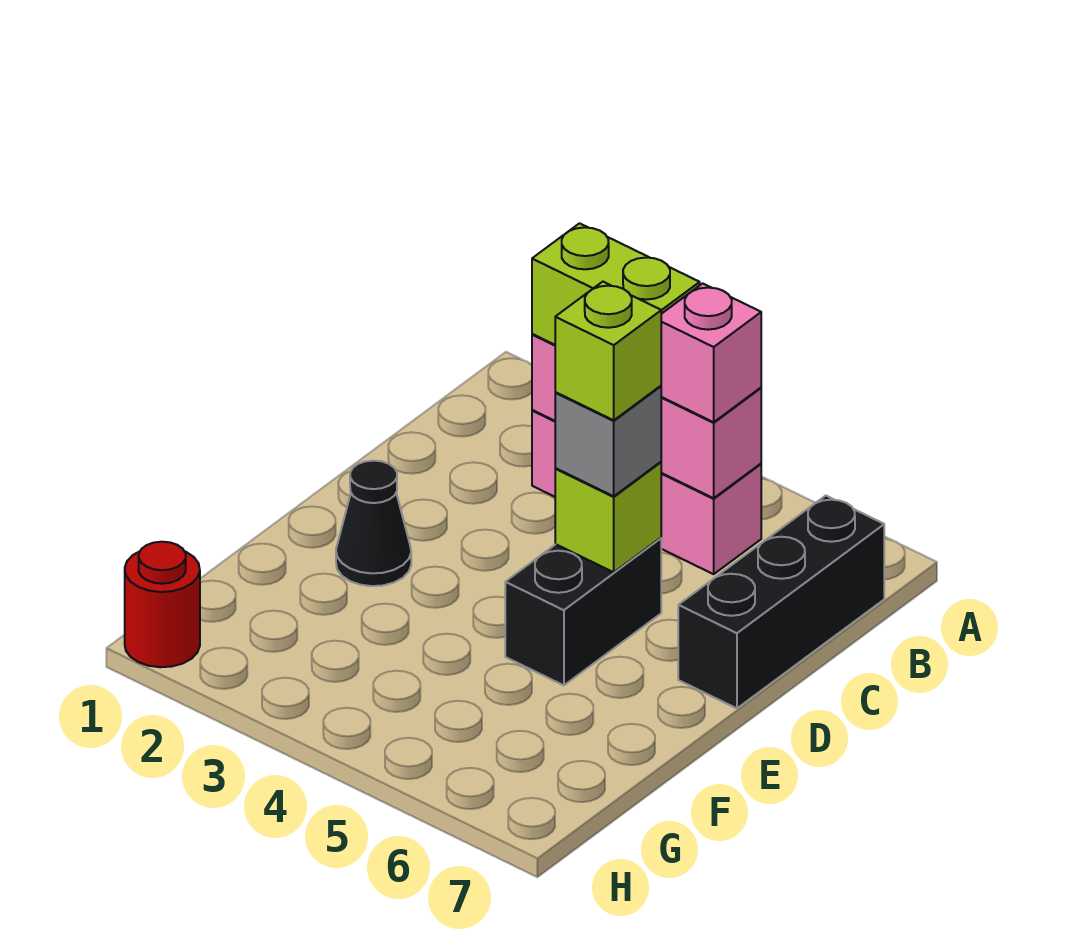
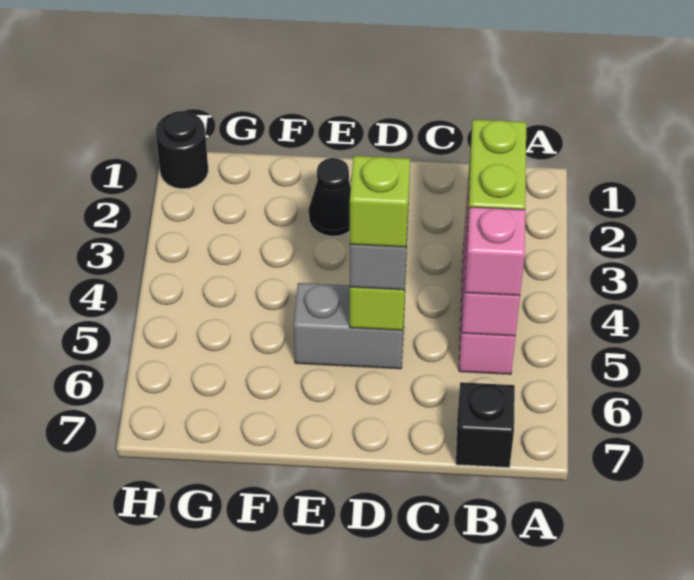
black 1x3 brick [678,496,884,708] -> black 1x1 brick [456,382,515,468]
black 1x2 brick [505,538,661,685] -> grey 1x2 brick [294,283,405,369]
red 1x1 round brick [125,542,200,667] -> black 1x1 round brick [156,111,208,189]

